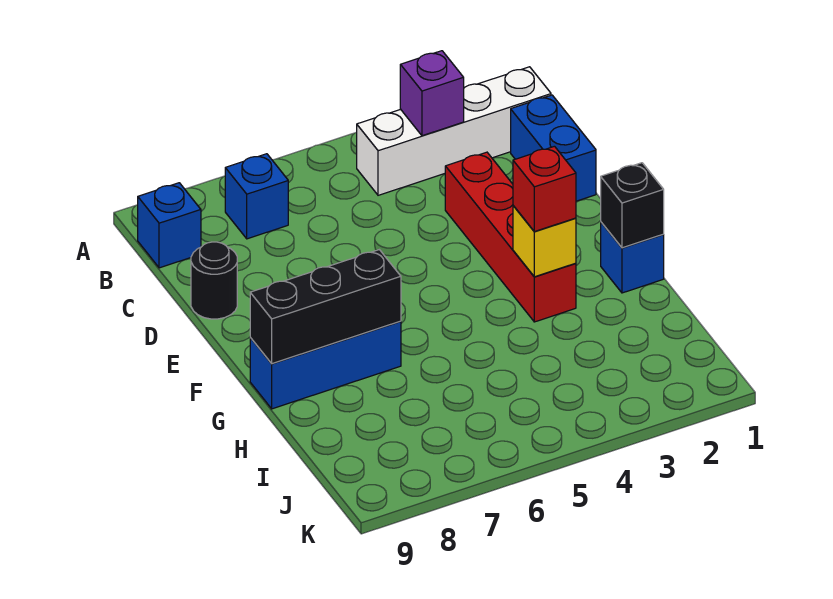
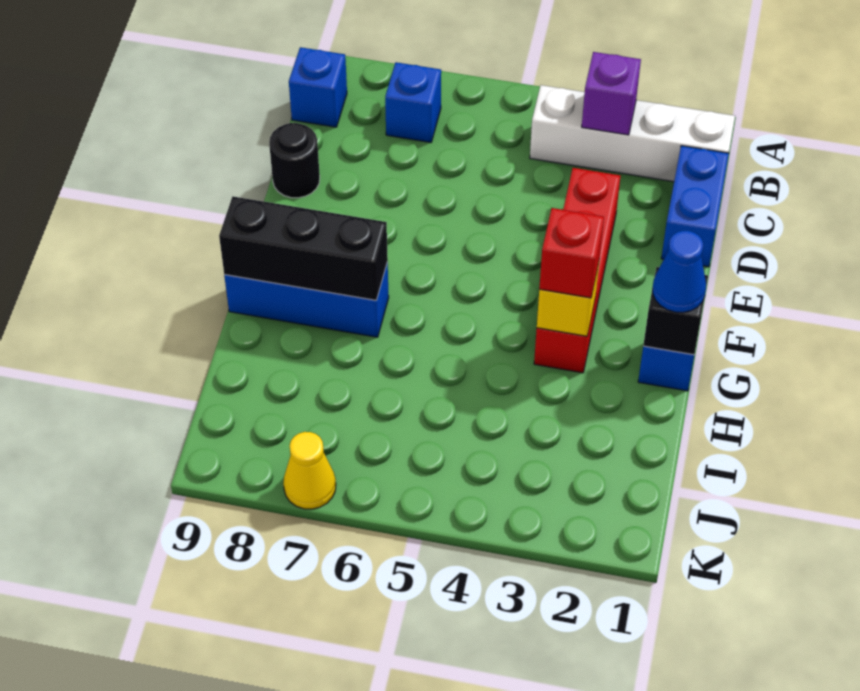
none -> blue 1x1 cone [653,231,706,312]
none -> yellow 1x1 cone [283,432,336,509]

